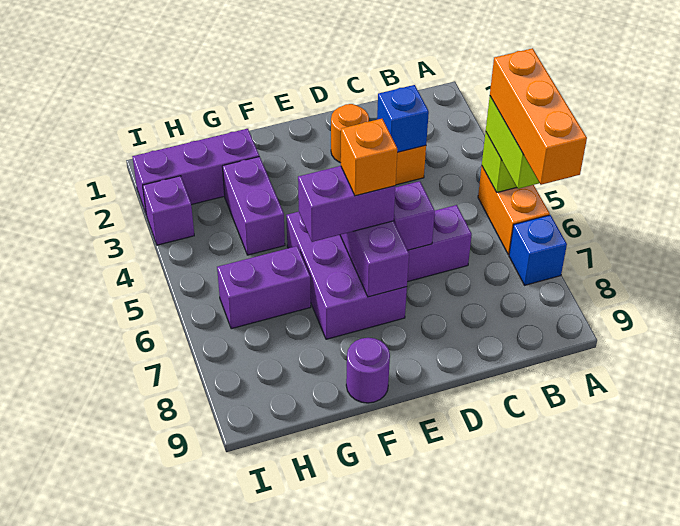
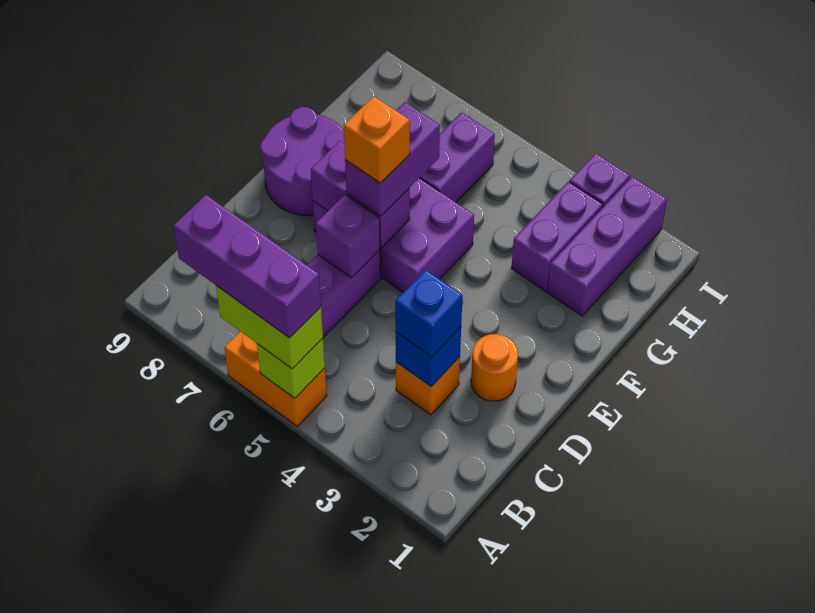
orange 1x3 brick [490,48,587,185] -> purple 1x3 brick [174,195,321,338]
blue 1x1 brick [509,215,567,285] -> blue 1x1 brick moved to [395,270,463,357]
purple 1x1 round brick [346,338,390,403] -> purple 2x2 round brick [261,107,344,215]
purple 1x2 brick [222,157,285,255] -> purple 1x2 brick turned to [511,182,603,291]

